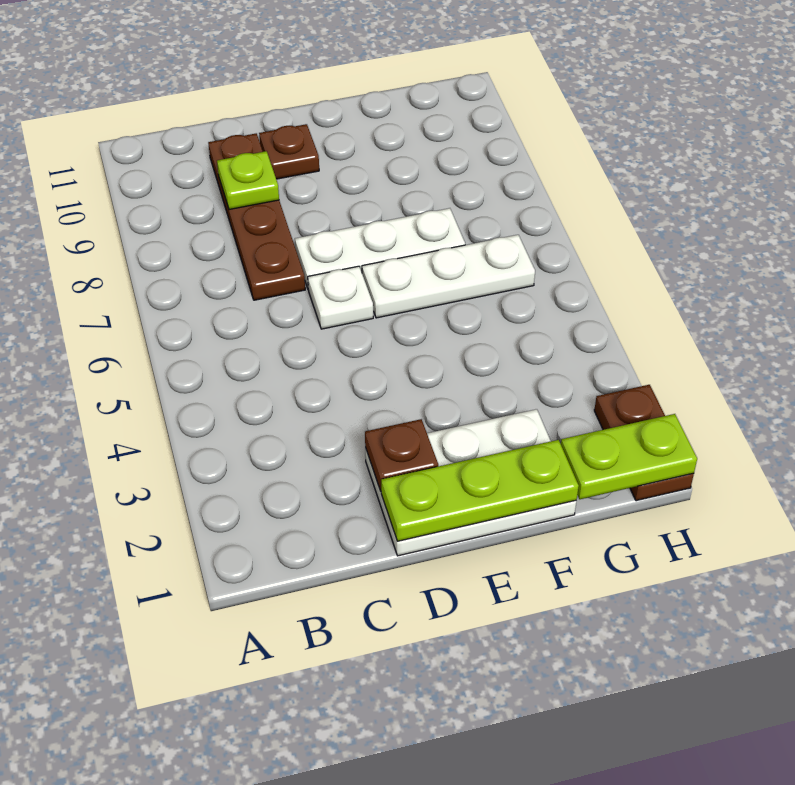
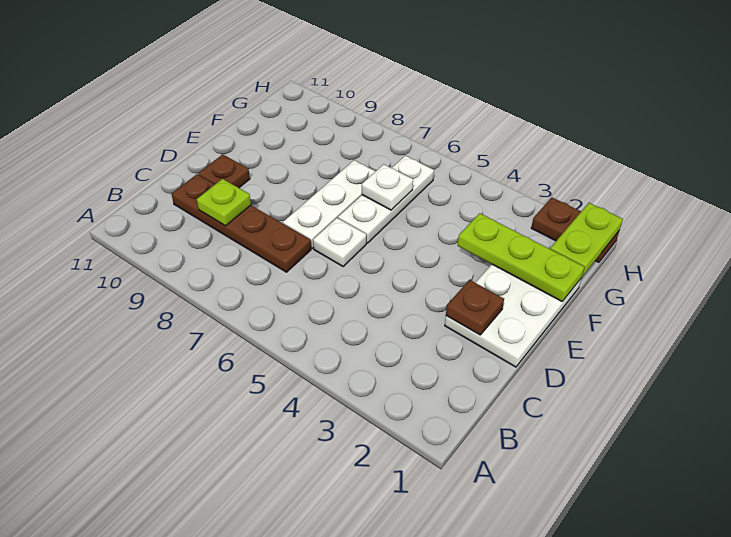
lime 1x3 plate [381,440,579,541] -> lime 1x3 plate turned to [458,213,584,301]
none -> white 1x1 plate [362,164,413,210]

